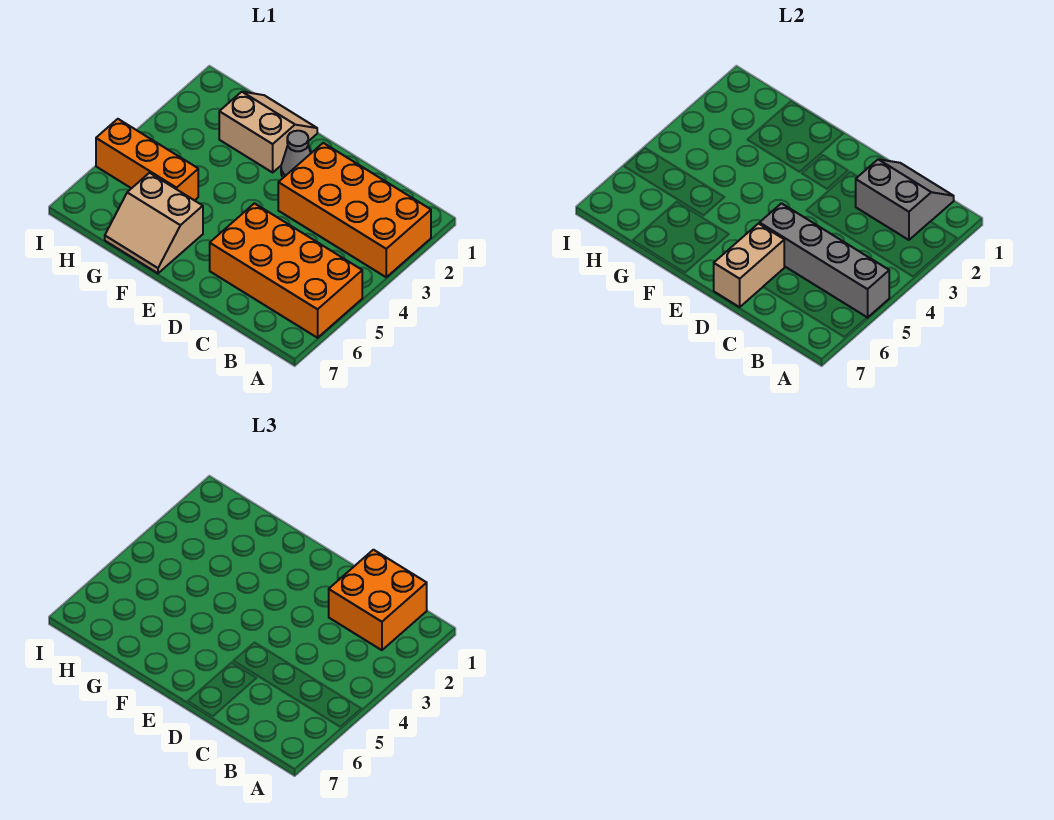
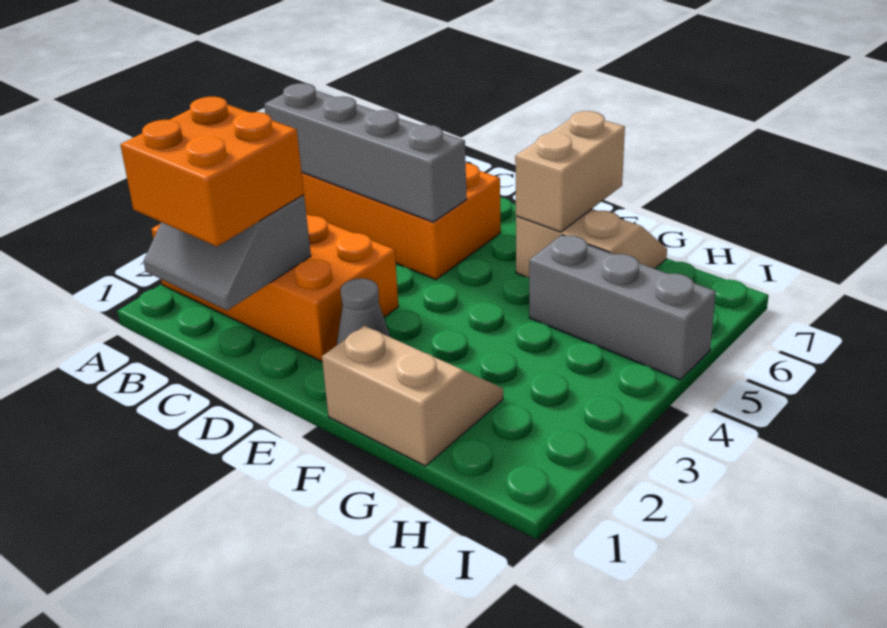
tan 1x2 brick [714,224,784,307] -> tan 1x2 brick moved to [515,111,625,232]
tan 2x2 slope [219,92,317,172] -> tan 2x2 slope turned to [322,326,503,466]
orange 1x3 brick [96,119,198,201] -> grey 1x3 brick [529,235,716,380]

